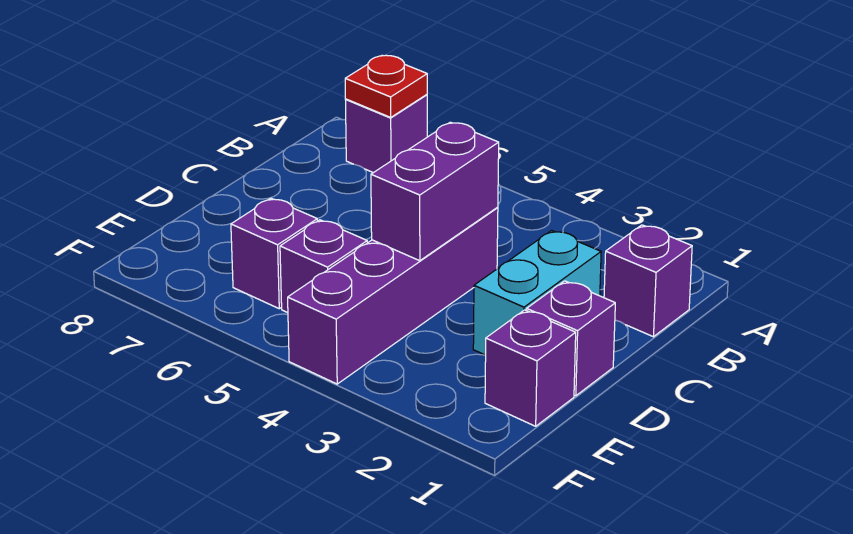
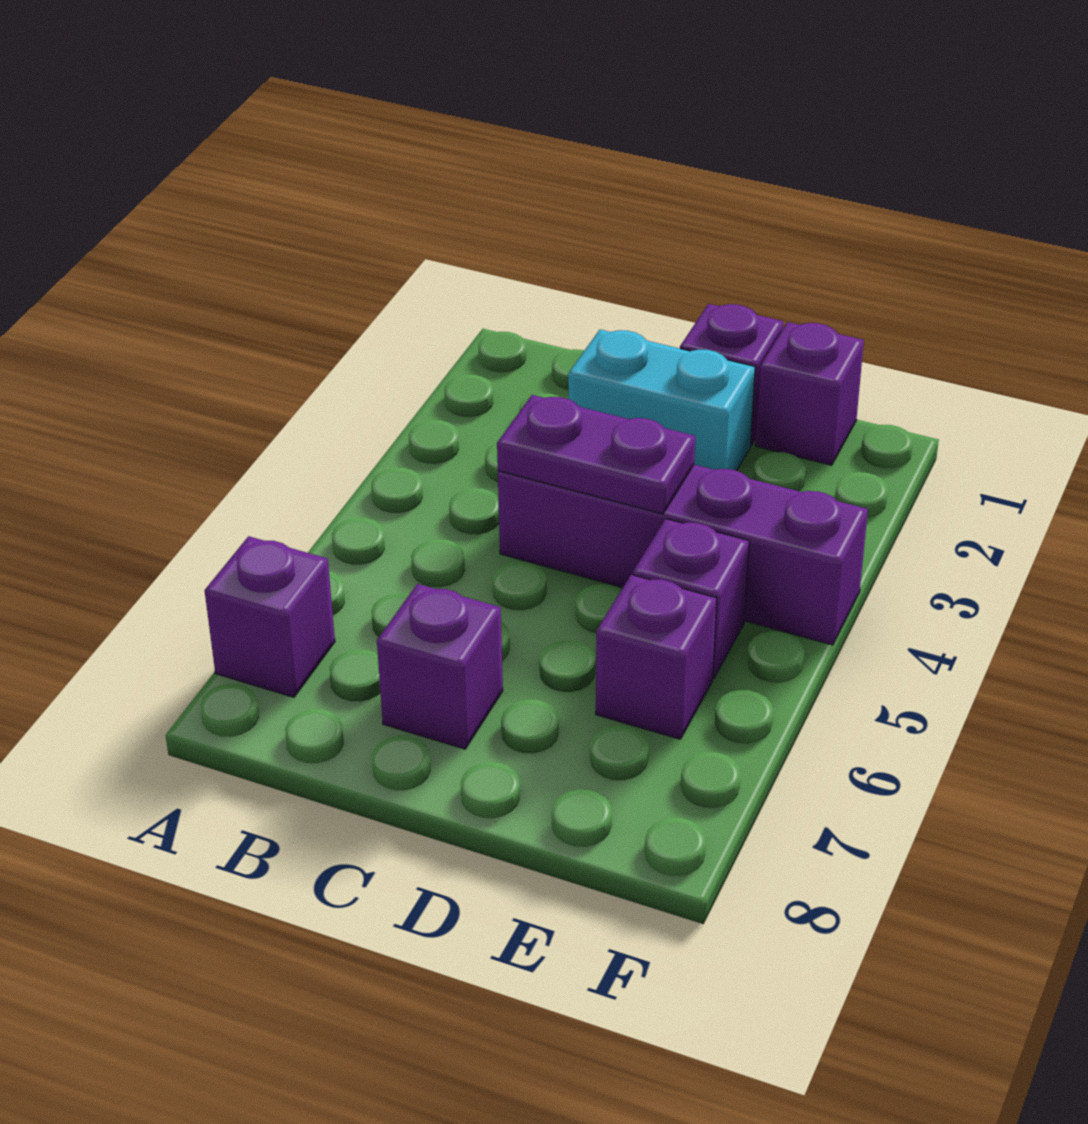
red 1x1 plate [345,55,427,117] -> none
purple 1x1 brick [604,225,692,337] -> purple 1x1 brick moved to [377,584,503,749]
purple 1x2 brick [371,122,499,261] -> purple 1x2 plate [497,395,695,514]

